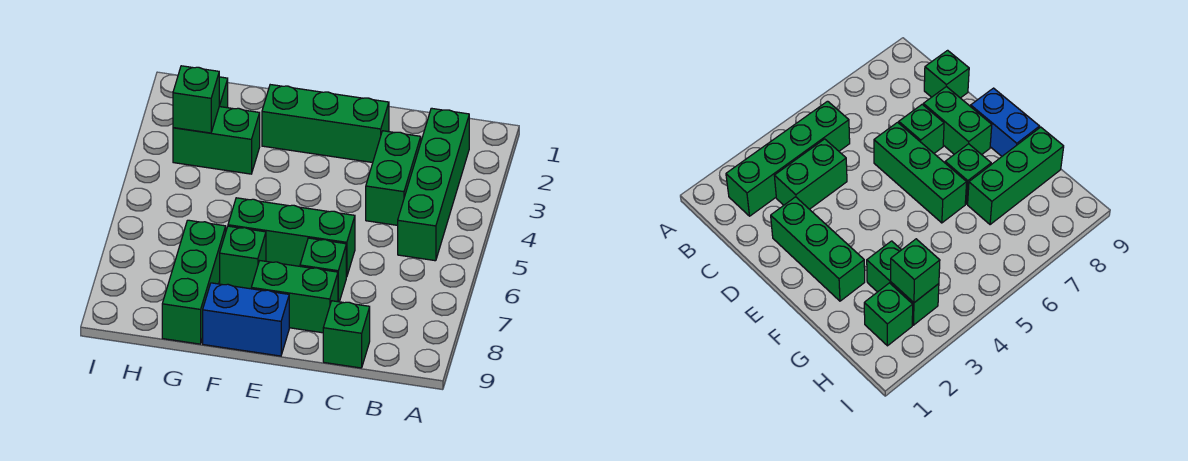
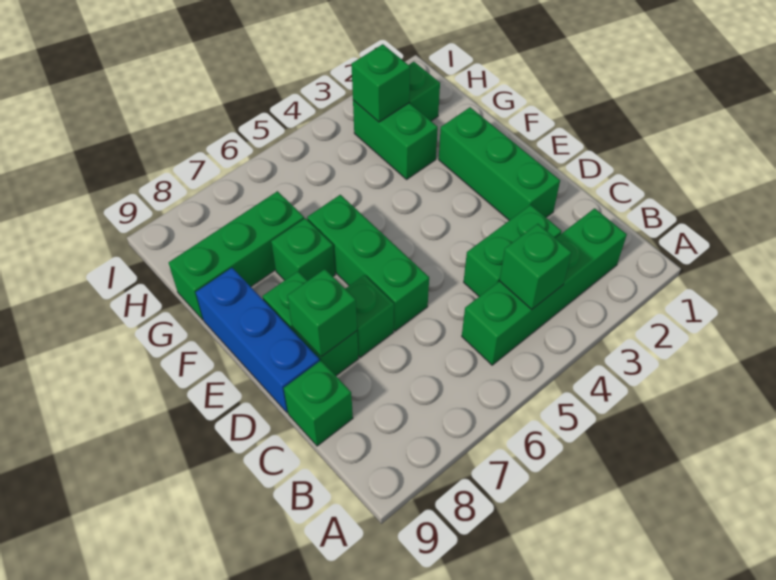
none -> green 1x1 brick [500,224,572,310]
none -> green 1x1 brick [287,269,357,357]
blue 1x2 brick [203,283,289,356] -> blue 1x3 brick [196,268,320,413]

